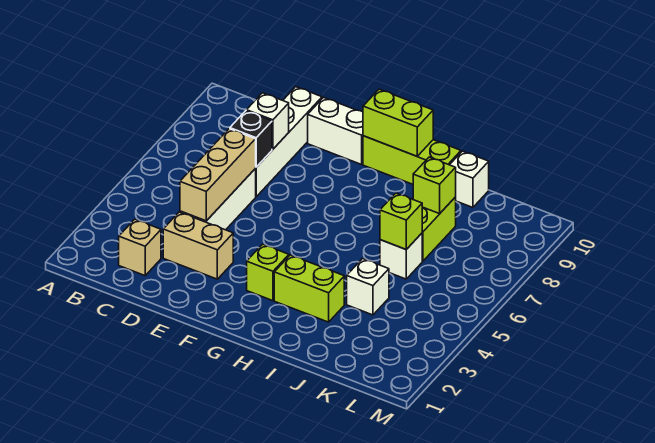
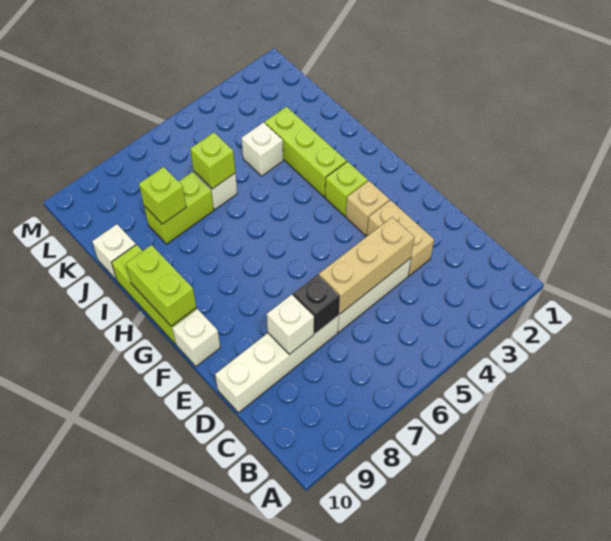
tan 1x1 brick [119,219,161,276] -> tan 1x1 brick moved to [346,181,389,235]
white 1x2 brick [308,97,363,164] -> white 1x1 brick [172,309,220,366]
lime 1x2 brick [274,255,344,322] -> lime 1x3 brick [265,107,347,197]

